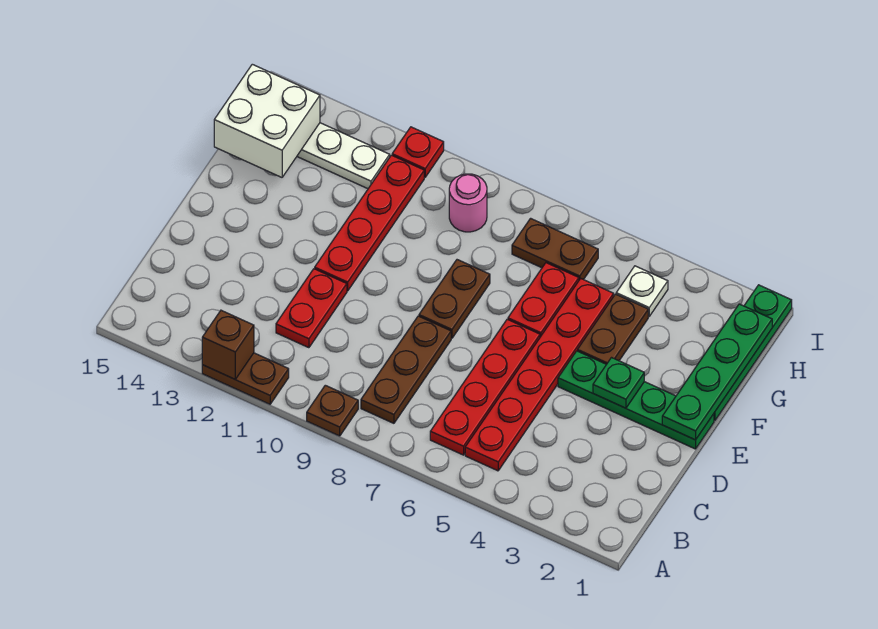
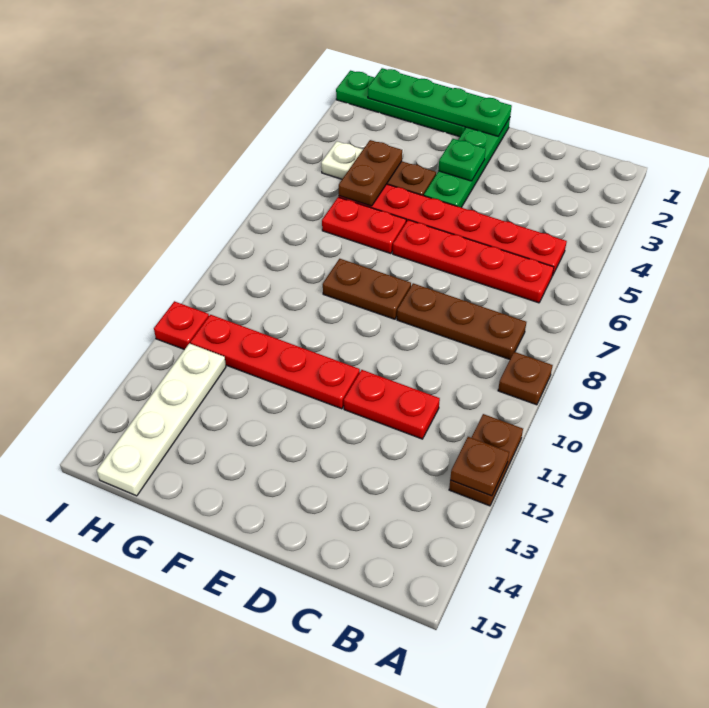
brown 1x1 brick [202,310,254,379] -> brown 1x1 plate [450,437,509,496]
white 2x2 brick [214,64,320,177] -> none
brown 1x2 plate [512,218,598,280] -> brown 1x2 plate moved to [339,140,402,206]
pink 1x1 round brick [449,174,487,232] -> none

